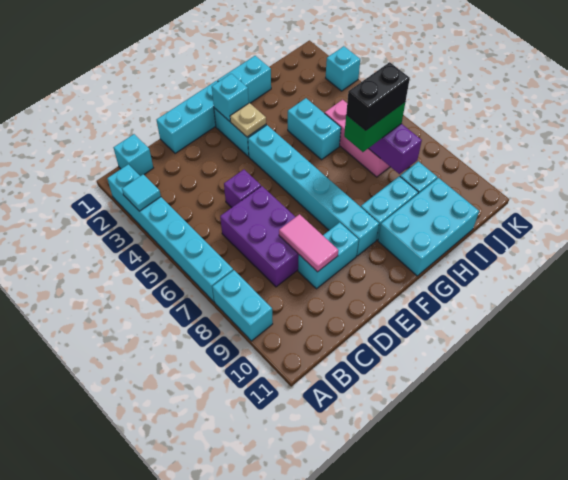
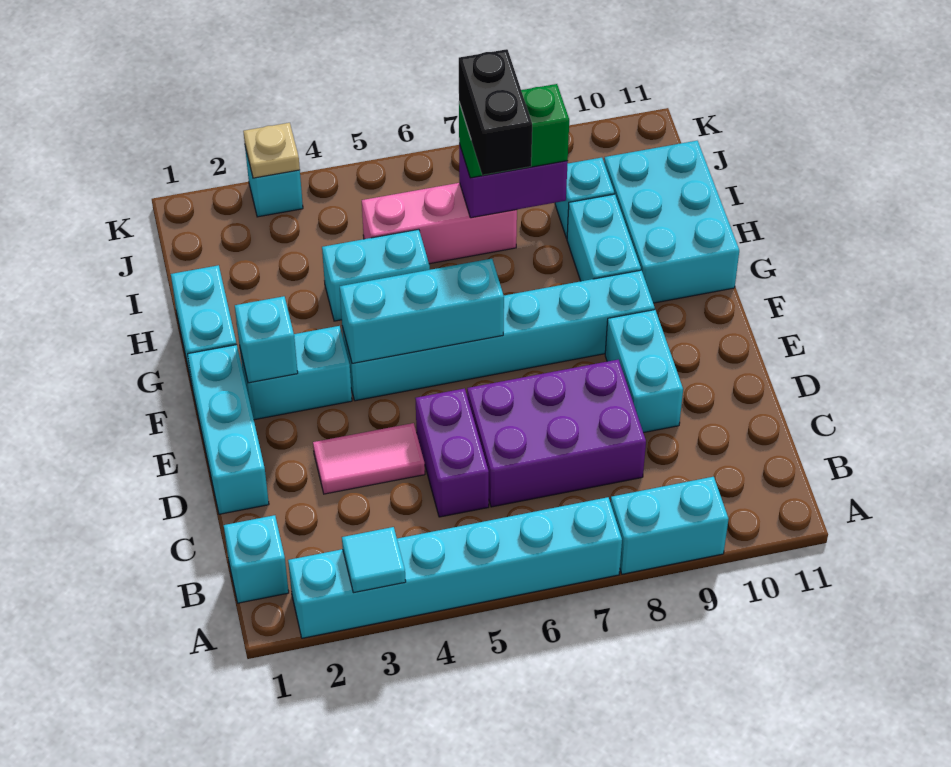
purple 1x1 brick [224,170,261,208] -> purple 1x2 brick [415,388,489,517]
pink 1x2 tile [279,214,339,272] -> pink 1x2 tile moved to [313,423,425,494]
tan 1x1 plate [230,103,266,137] -> tan 1x1 plate moved to [243,123,300,178]
none -> cyan 1x3 brick [340,259,504,363]
green 1x2 brick [344,102,405,152] -> green 1x2 brick turned to [459,84,569,178]

